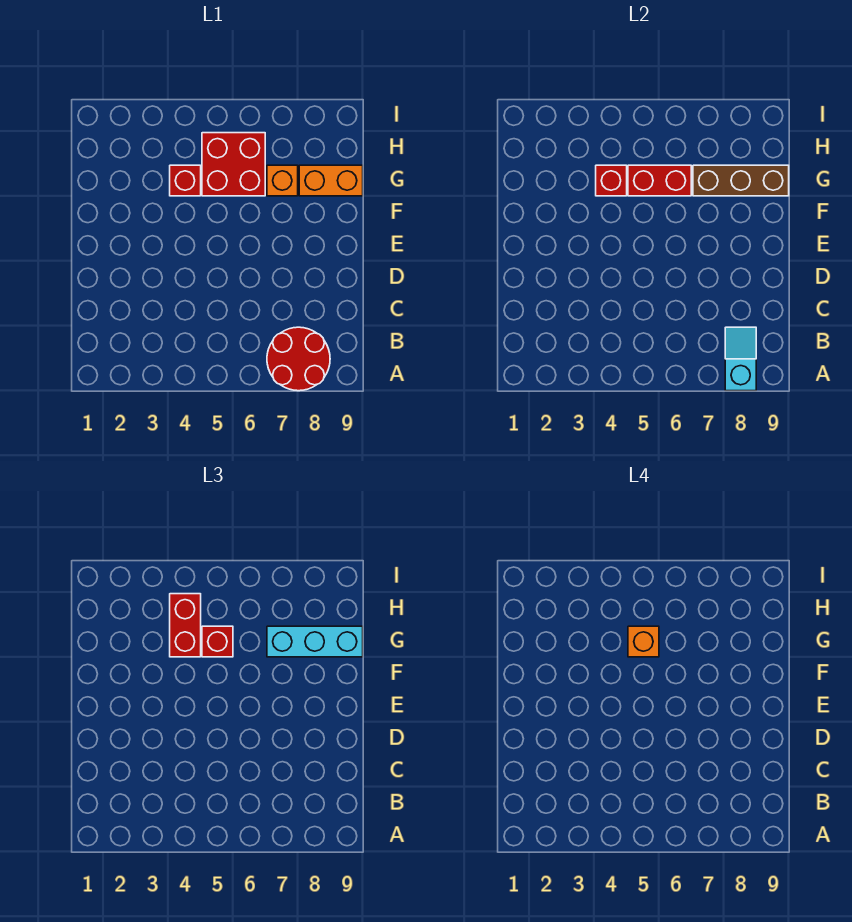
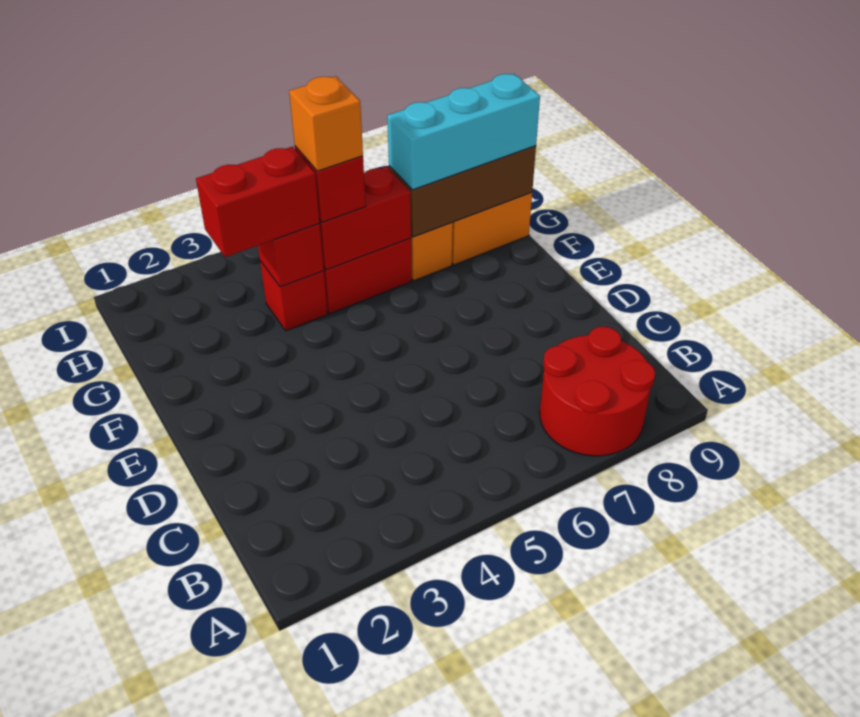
cyan 1x2 slope [725,327,756,391] -> none
red 1x2 brick [170,594,201,657] -> red 1x2 brick turned to [196,147,319,257]

